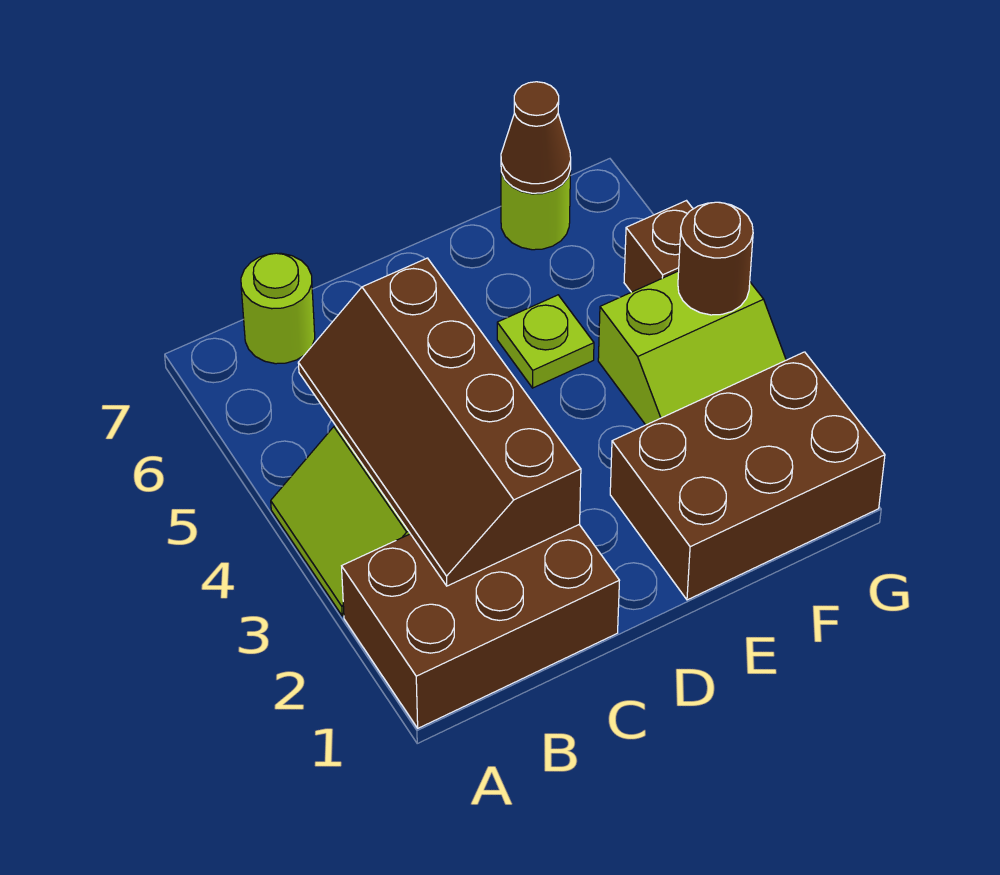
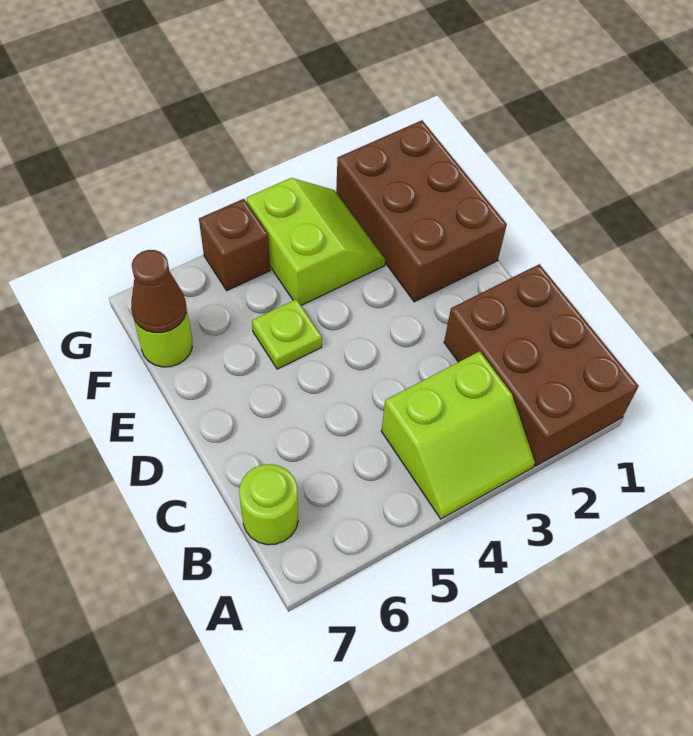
brown 2x4 slope [298,258,581,586] -> none
brown 1x1 round brick [678,202,753,315] -> none

